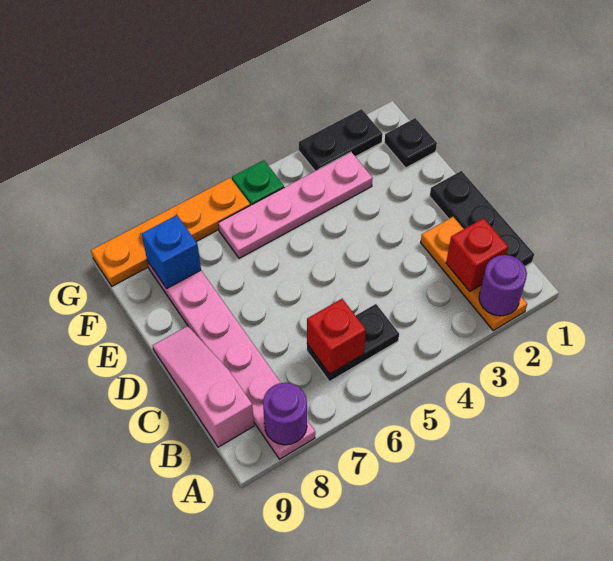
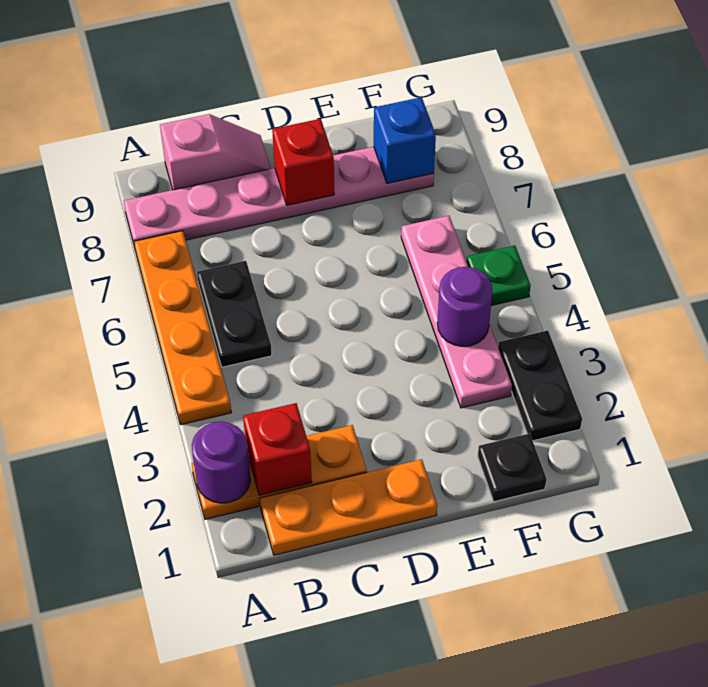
purple 1x1 round brick [263,383,307,445] -> purple 1x1 round brick moved to [437,267,493,346]
black 1x3 plate [430,171,534,266] -> orange 1x3 plate [260,459,437,555]
red 1x1 brick [307,299,366,374] -> red 1x1 brick moved to [272,119,334,205]
pink 1x3 slope [153,326,254,447] -> pink 1x2 slope [160,114,271,190]
orange 1x4 plate [91,178,250,286] -> orange 1x4 plate moved to [134,231,231,425]

